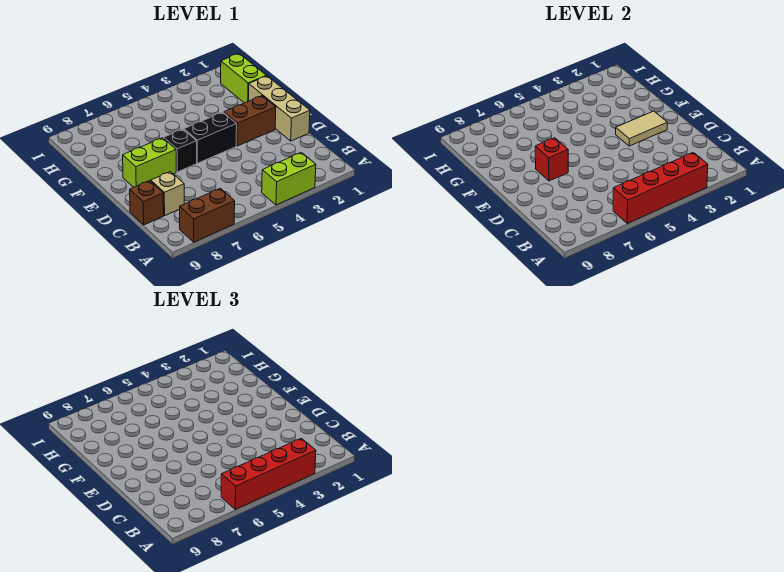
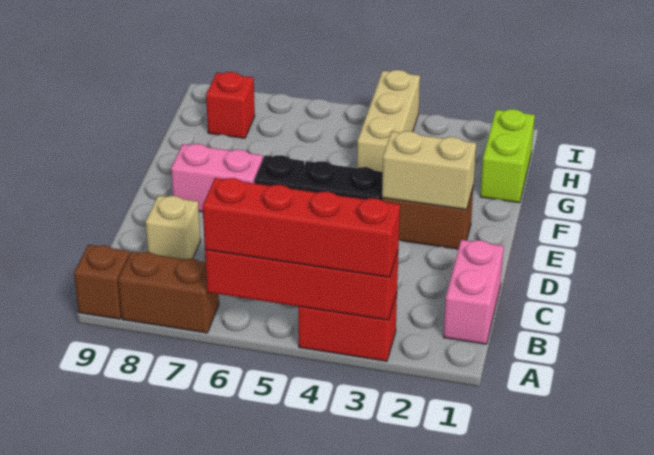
lime 1x2 brick [262,152,316,205] -> red 1x2 brick [298,293,397,361]
none -> pink 1x2 brick [444,240,504,344]
brown 1x1 brick [130,181,164,225] -> brown 1x1 brick moved to [74,245,130,319]
tan 1x3 brick [249,76,310,141] -> tan 1x3 brick moved to [357,70,420,172]
tan 1x2 tile [616,111,667,146] -> tan 1x2 brick [382,131,476,210]
lime 1x2 brick [123,138,176,187] -> pink 1x2 brick [171,144,263,212]
red 1x1 brick [535,138,568,181] -> red 1x1 brick moved to [206,72,255,138]

